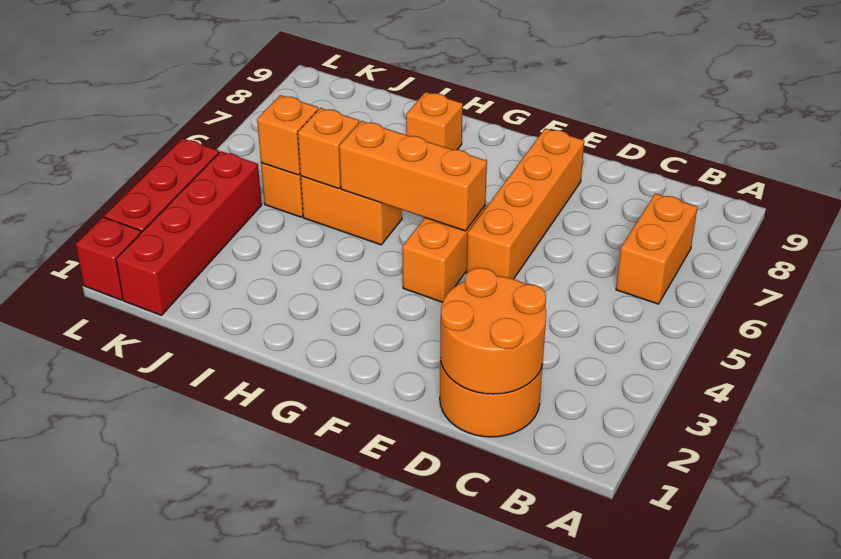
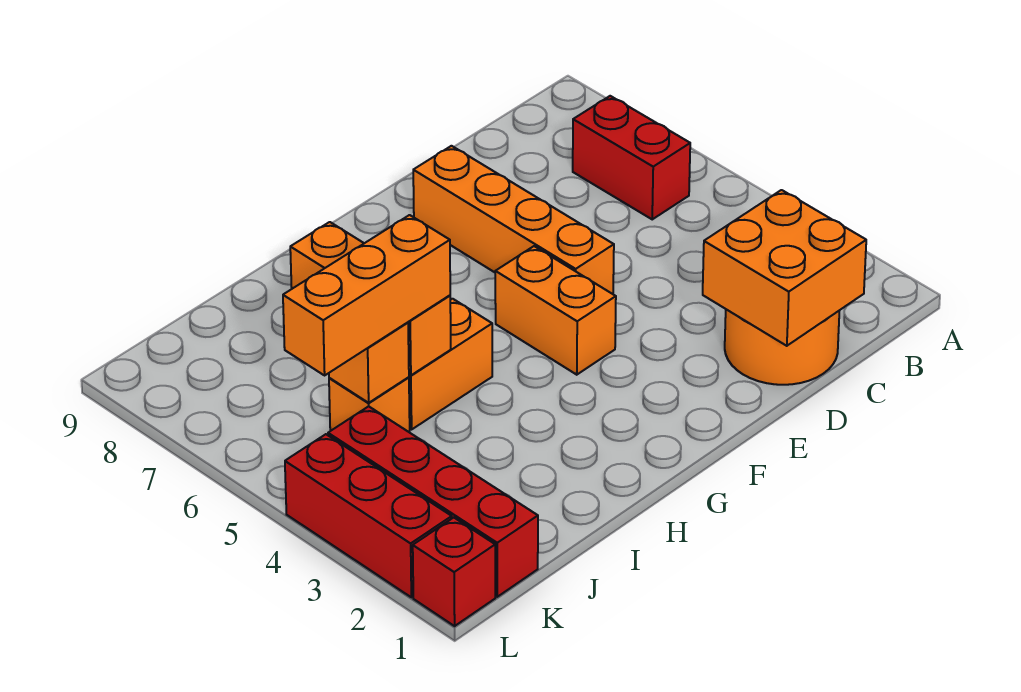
orange 1x2 brick [616,193,697,304] -> red 1x2 brick [573,96,690,219]
orange 2x2 round brick [440,268,546,394] -> orange 2x2 brick [703,190,866,346]
orange 1x3 brick [339,121,487,231] -> orange 1x3 brick moved to [283,215,450,375]

